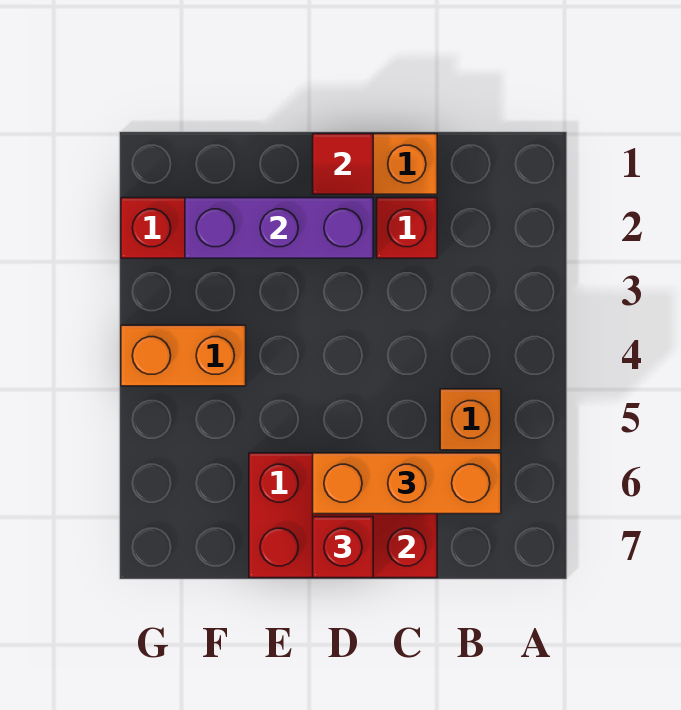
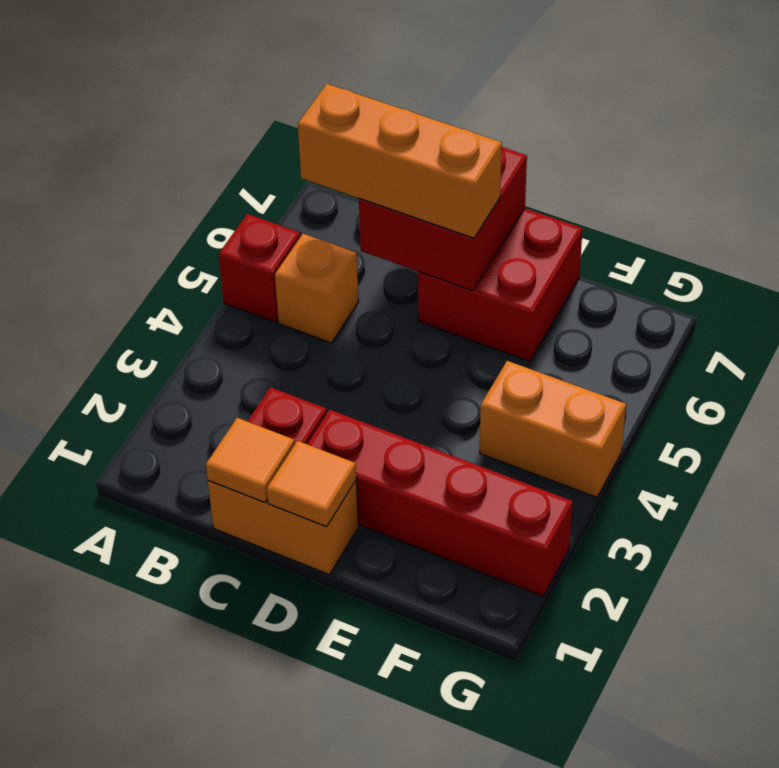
none -> orange 1x1 tile [206,418,295,502]
red 1x1 tile [313,134,373,194] -> orange 1x1 tile [267,441,356,527]
purple 1x3 brick [185,198,373,258] -> none
red 1x1 brick [313,517,373,578] -> red 1x1 brick moved to [219,214,300,322]

